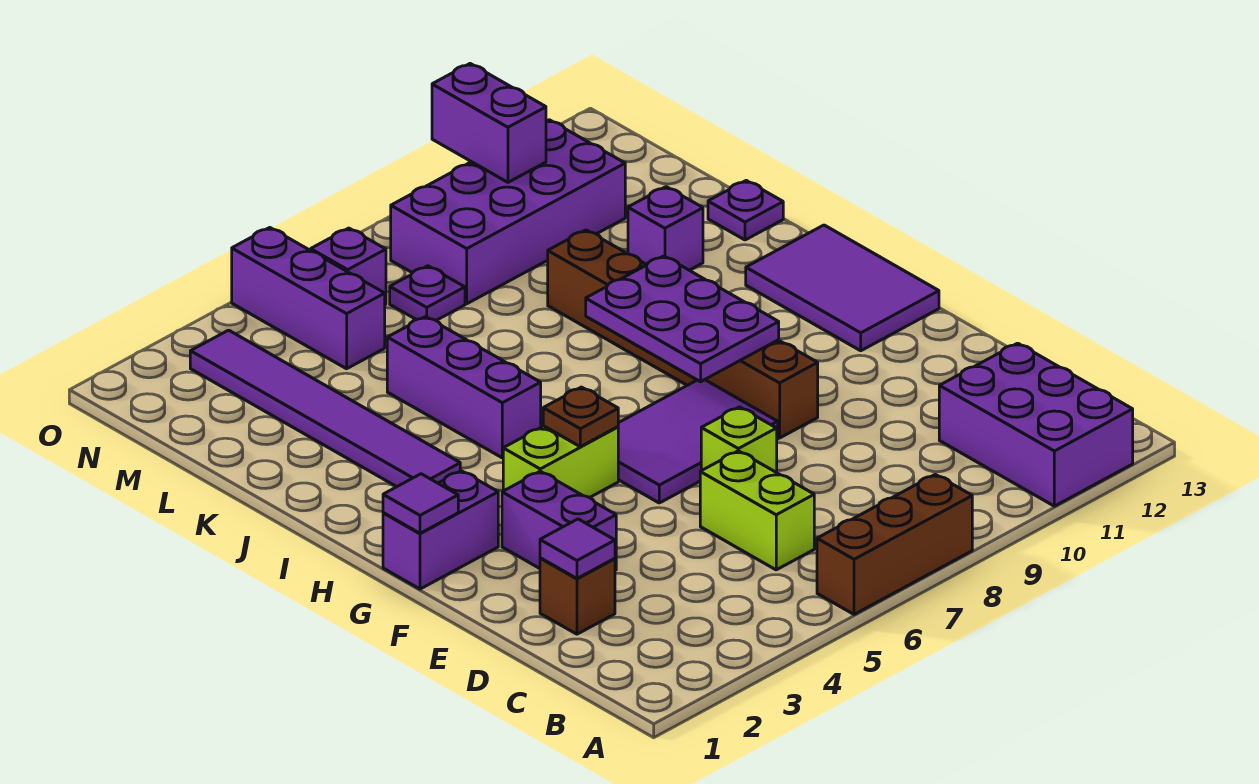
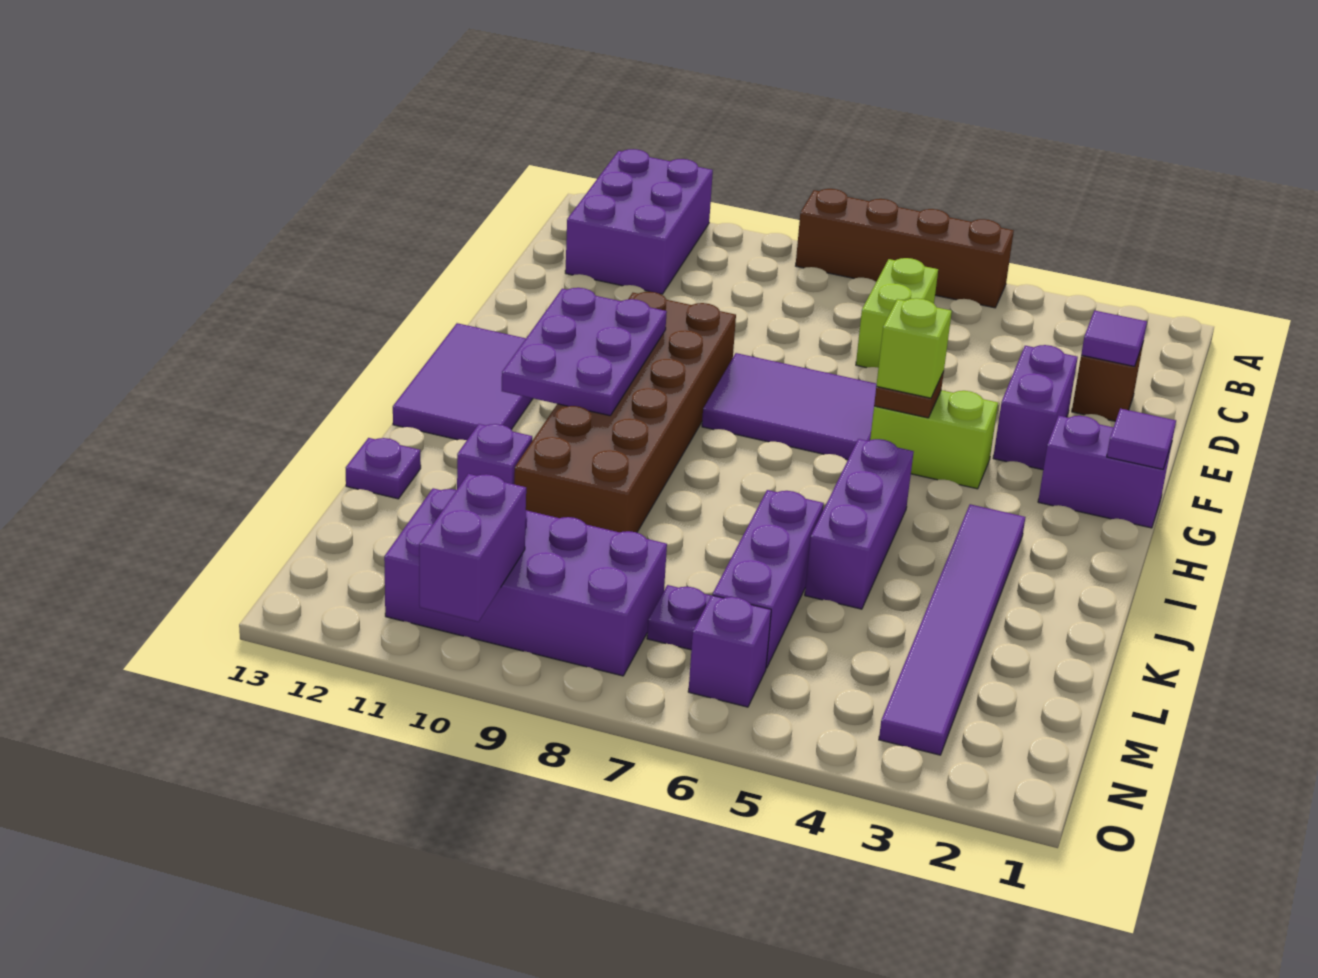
brown 1x3 brick [817,474,972,614] -> brown 1x4 brick [796,189,1014,308]
lime 1x1 brick [701,407,777,472] -> lime 1x1 brick moved to [876,298,952,398]
brown 1x6 brick [548,230,818,438] -> brown 2x6 brick [514,292,736,533]
purple 2x3 plate [586,256,779,382] -> purple 2x3 plate moved to [502,288,667,416]
purple 1x3 brick [232,228,385,369] -> purple 1x3 brick moved to [713,490,824,668]

